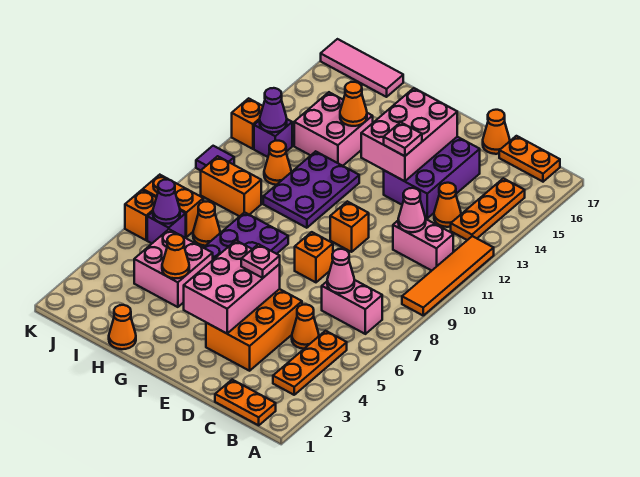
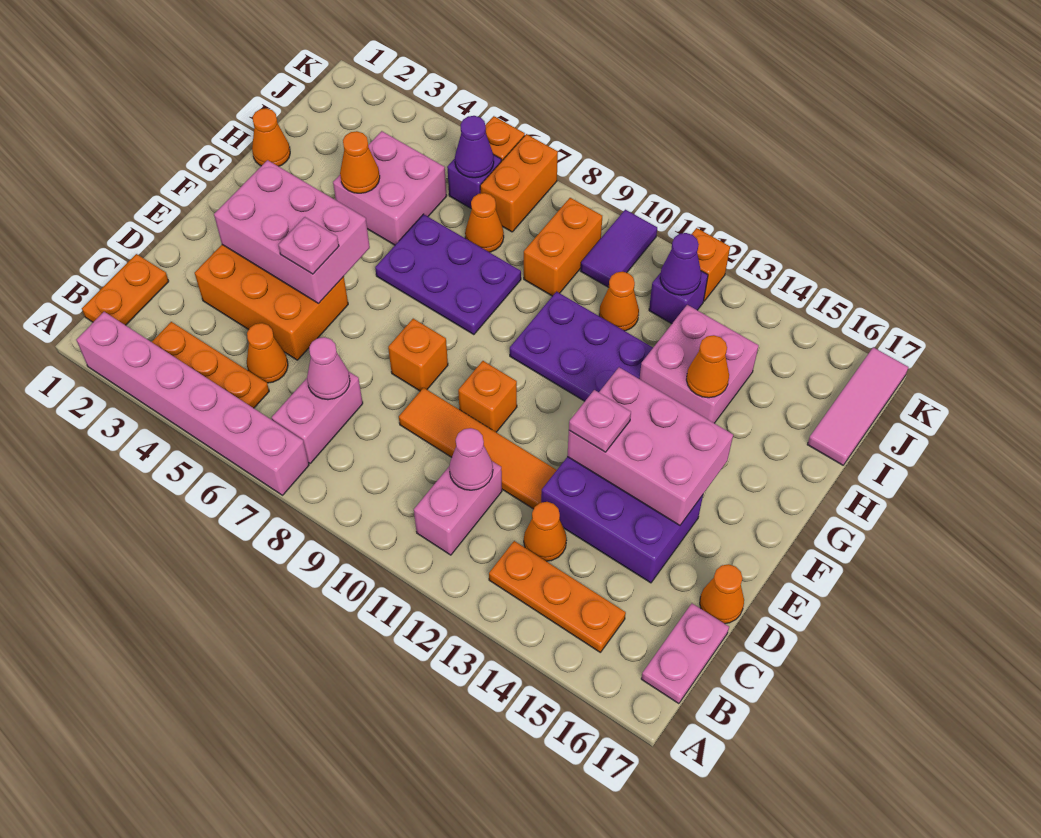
none -> pink 1x6 brick [76,312,309,495]
orange 1x4 tile [402,236,494,315] -> orange 1x4 tile moved to [399,388,557,509]
orange 1x2 plate [499,136,560,182] -> pink 1x2 plate [641,603,729,704]
purple 1x1 tile [196,146,234,170] -> purple 1x2 tile [581,210,657,287]

